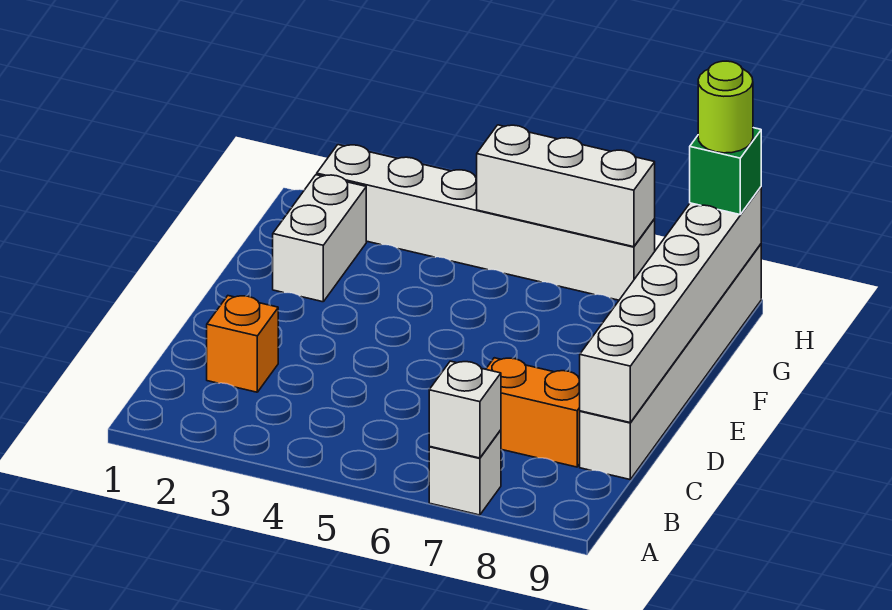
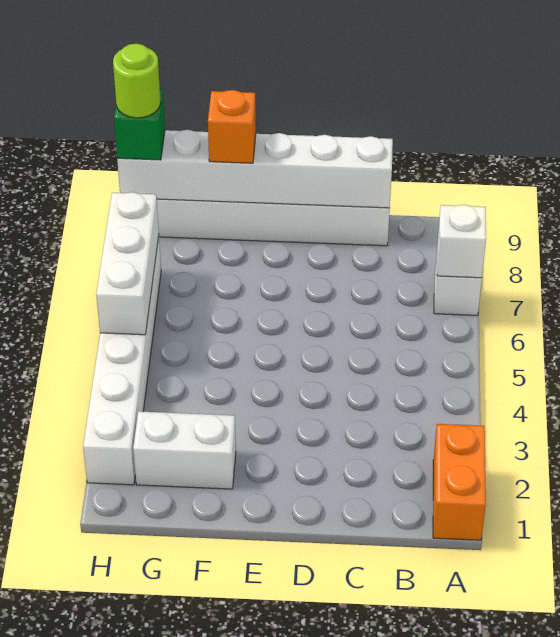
orange 1x1 brick [207,296,278,392] -> orange 1x1 brick moved to [208,90,256,163]
orange 1x2 brick [486,358,580,467] -> orange 1x2 brick moved to [433,424,486,540]

